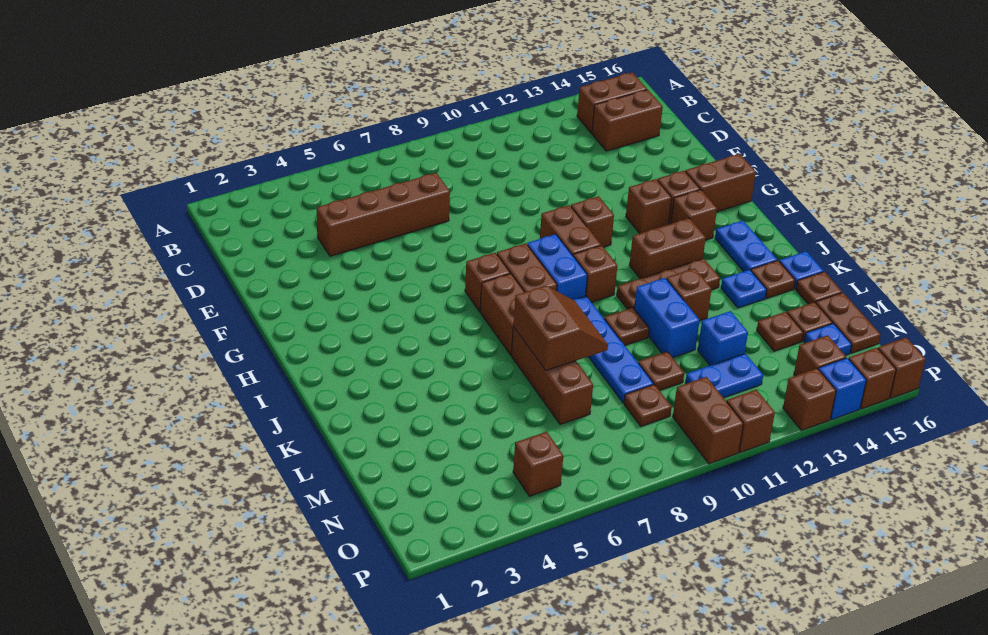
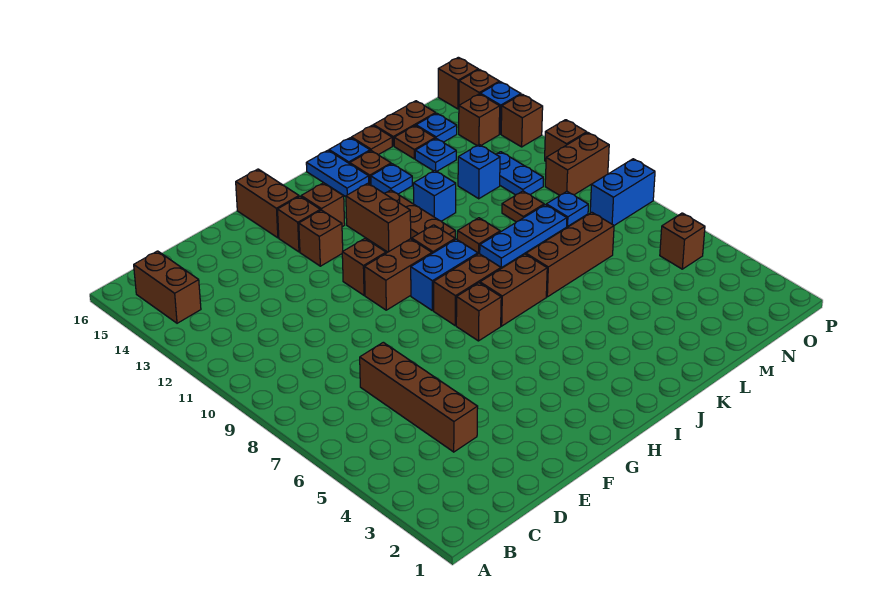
brown 1x2 brick [592,90,663,151] -> none
blue 1x2 plate [715,220,777,272] -> blue 1x2 plate turned to [306,150,369,197]
blue 1x4 plate [574,296,654,403] -> blue 1x3 plate [480,205,567,268]
brown 2x2 slope [513,286,608,370] -> none
blue 1x2 brick [634,278,700,358] -> blue 1x2 brick moved to [590,159,655,225]
brown 1x1 brick [667,268,712,320] -> blue 1x1 brick [413,171,456,221]
brown 1x1 plate [757,312,804,351] -> blue 1x1 plate [415,138,456,171]
brown 1x1 plate [624,385,672,426] -> blue 1x1 plate [546,192,588,226]

